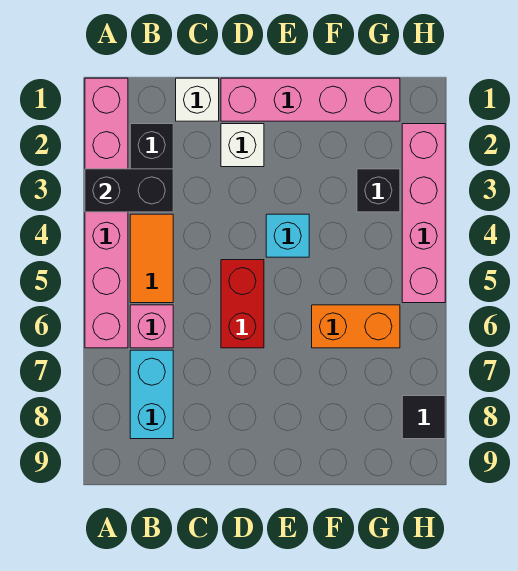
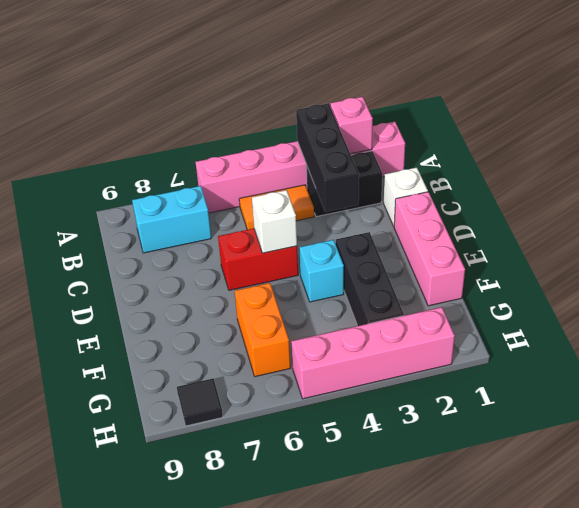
black 1x2 brick [85,169,173,212] -> black 1x3 brick [296,103,359,212]
pink 1x1 brick [130,305,173,348] -> pink 1x1 brick moved to [330,97,373,154]
pink 1x4 brick [221,78,400,121] -> pink 1x3 brick [394,192,465,306]
white 1x1 brick [221,124,264,167] -> white 1x1 brick moved to [252,190,297,253]
black 1x1 brick [357,169,400,212] -> black 1x3 brick [336,232,404,326]

